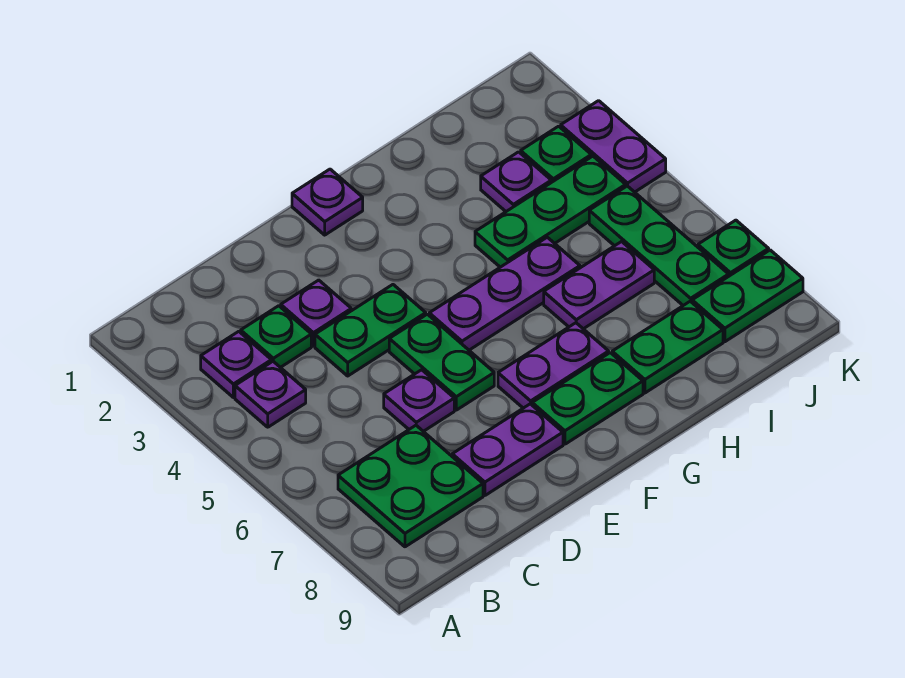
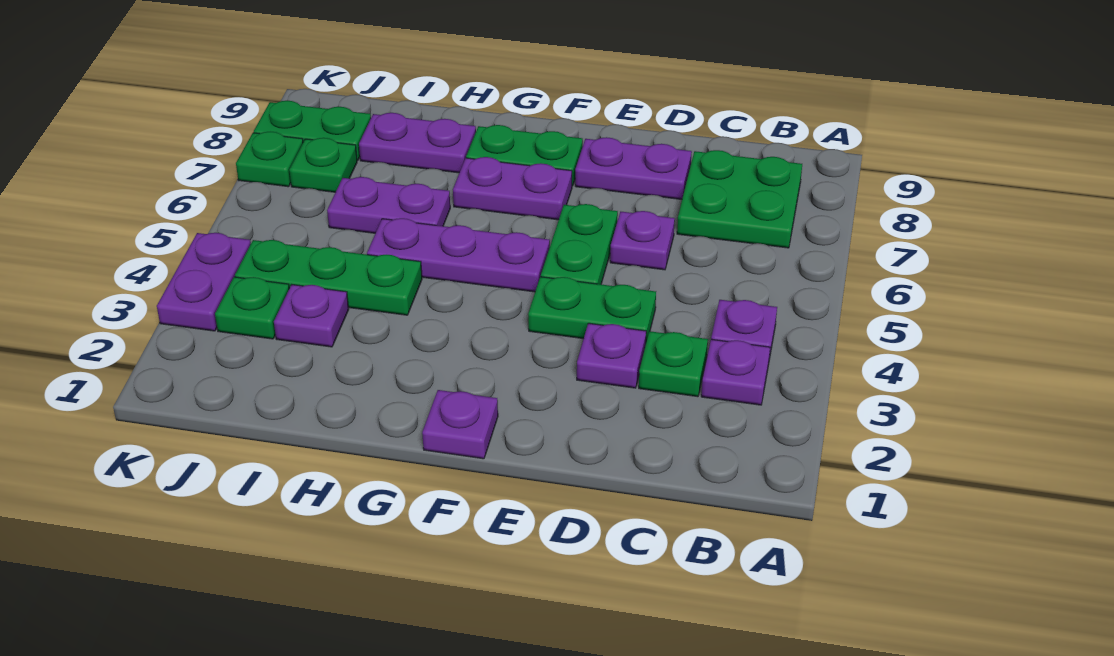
green 1x2 plate [612,301,723,393] -> purple 1x2 plate [359,113,476,173]
green 1x3 plate [589,186,729,305] -> green 1x1 plate [289,138,357,192]

